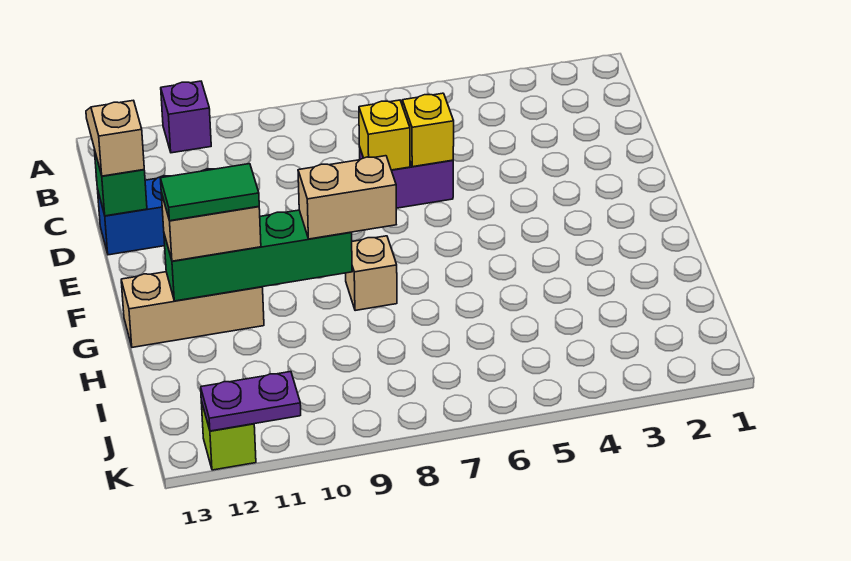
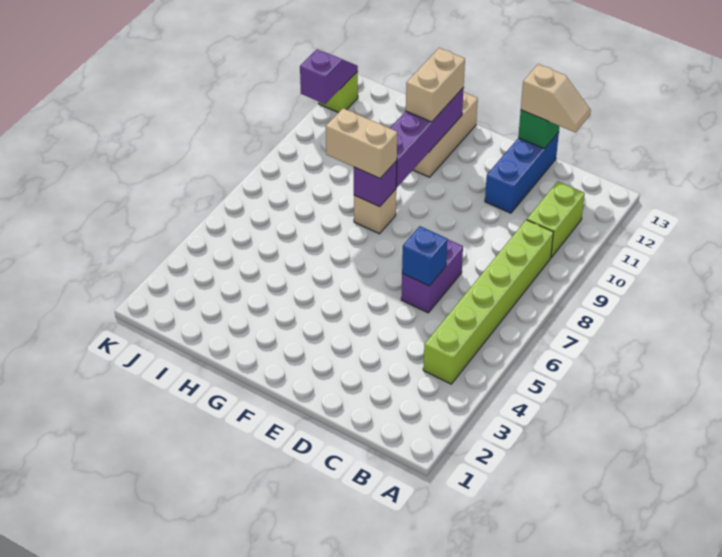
purple 1x1 brick [161,81,211,153] -> purple 1x1 brick moved to [354,161,397,207]
none -> lime 1x6 brick [423,220,553,384]
none -> lime 1x2 brick [527,181,585,257]
yellow 1x1 brick [402,93,454,167] -> blue 1x1 brick [402,226,447,286]
yellow 1x1 brick [359,100,410,170] -> none
tan 1x2 brick [298,156,396,239] -> tan 1x2 brick turned to [326,108,397,179]
green 1x4 brick [164,210,352,301] -> purple 1x4 brick [390,88,464,187]
green 1x2 tile [160,164,259,221] -> none
purple 1x2 plate [201,372,301,431] -> purple 1x2 slope [300,50,358,104]

